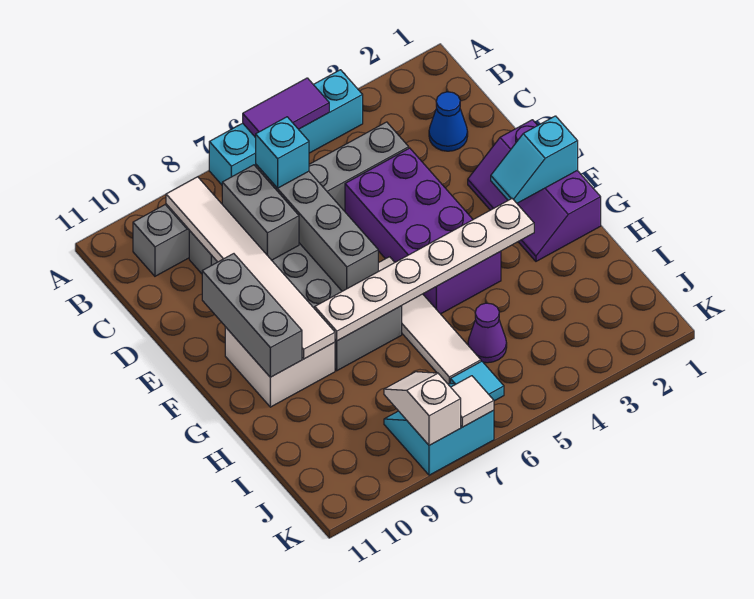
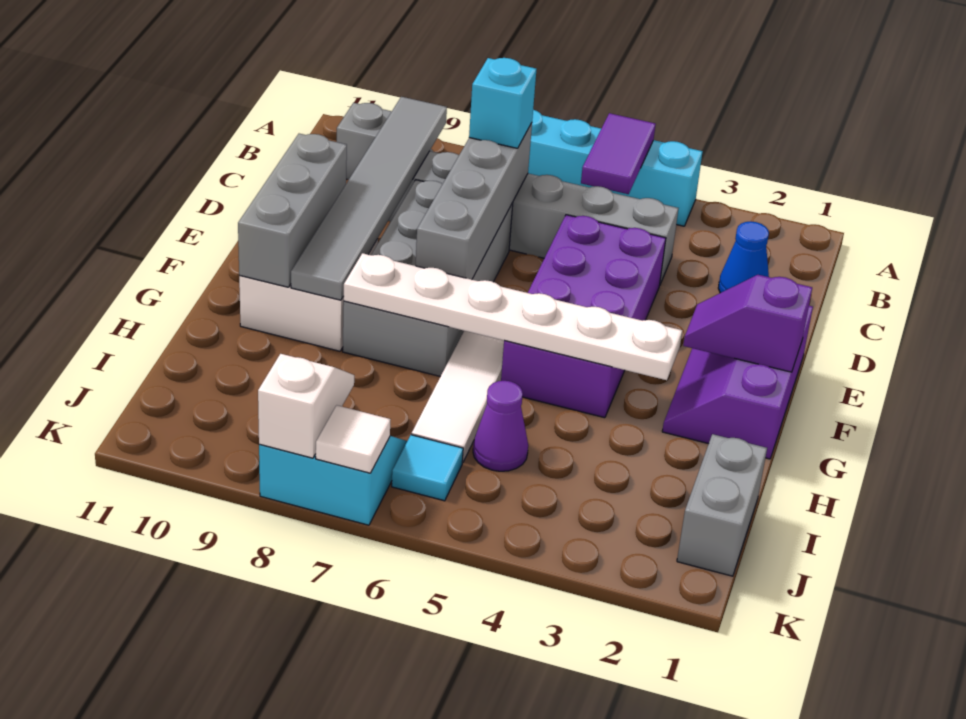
purple 1x2 tile [243,78,329,138] -> purple 1x2 tile turned to [581,113,656,194]
white 1x6 tile [166,177,335,359] -> grey 1x6 tile [291,97,447,300]
grey 1x2 brick [222,165,299,260] -> grey 1x2 brick moved to [677,434,767,576]
cyan 1x2 slope [491,116,578,203] -> purple 1x2 slope [683,275,812,372]

